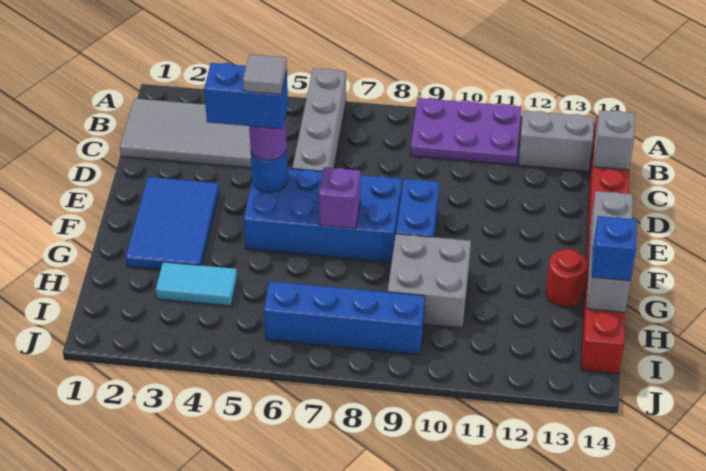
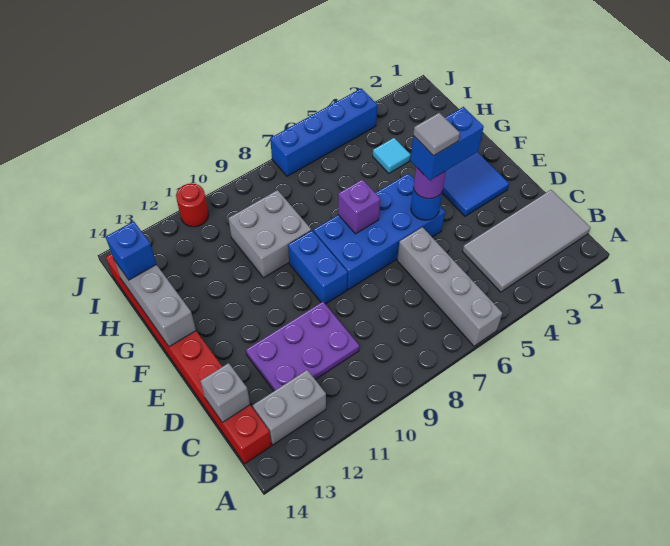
purple 2x3 plate [410,98,521,165] -> purple 2x3 plate moved to [246,302,359,391]
red 1x1 round brick [546,249,587,307] -> red 1x1 round brick moved to [176,183,209,227]
cyan 1x2 tile [156,262,237,306] -> cyan 1x1 tile [373,138,411,173]
blue 1x4 brick [264,281,425,355] -> blue 1x4 brick moved to [270,88,377,176]

